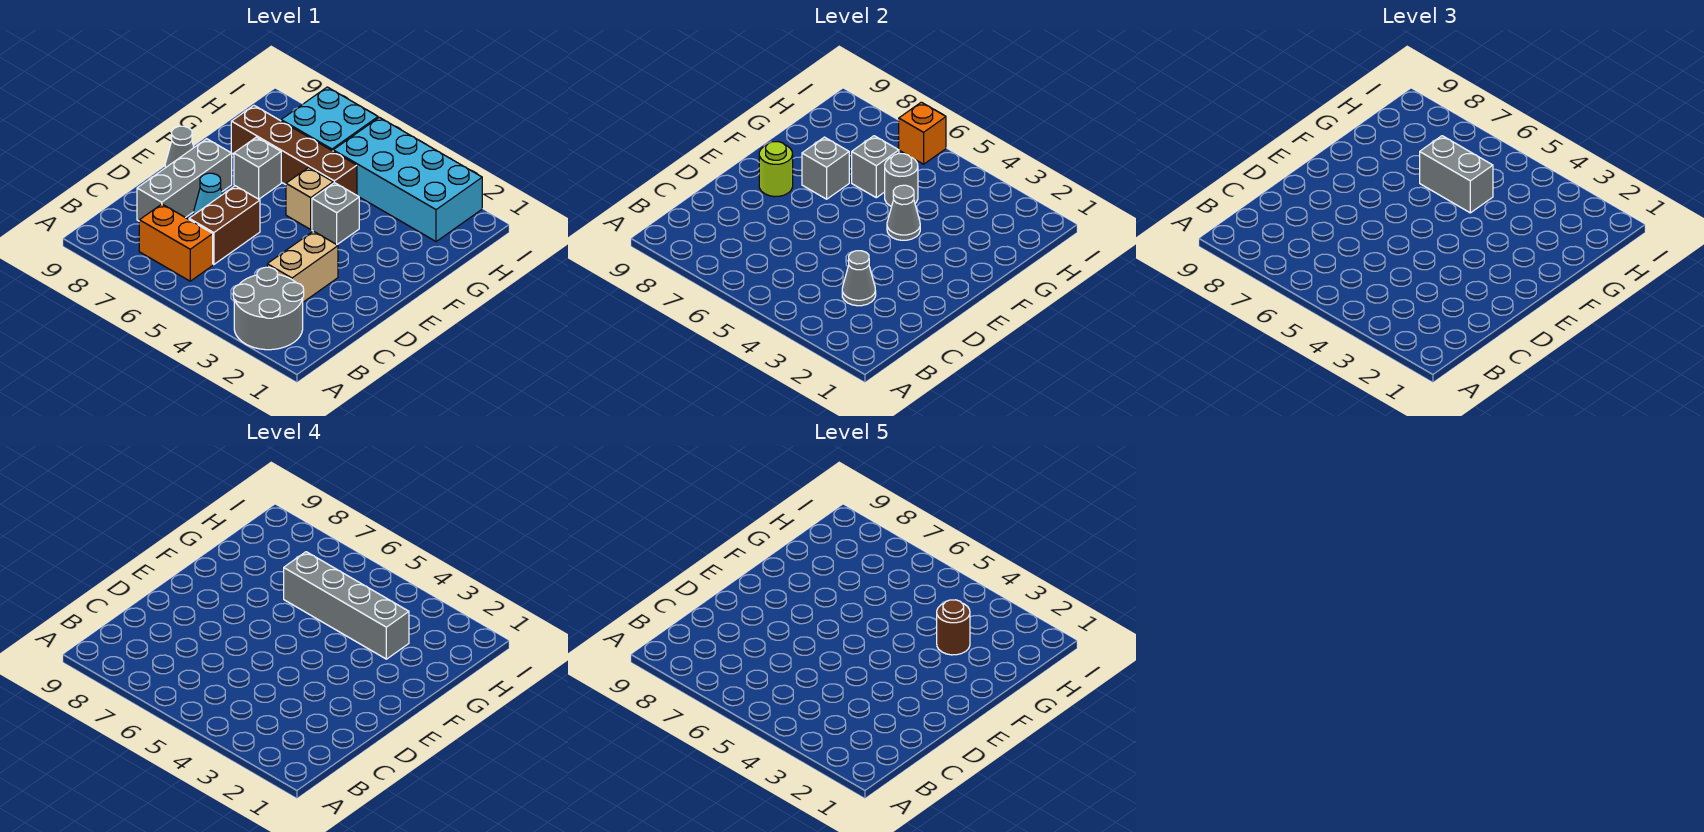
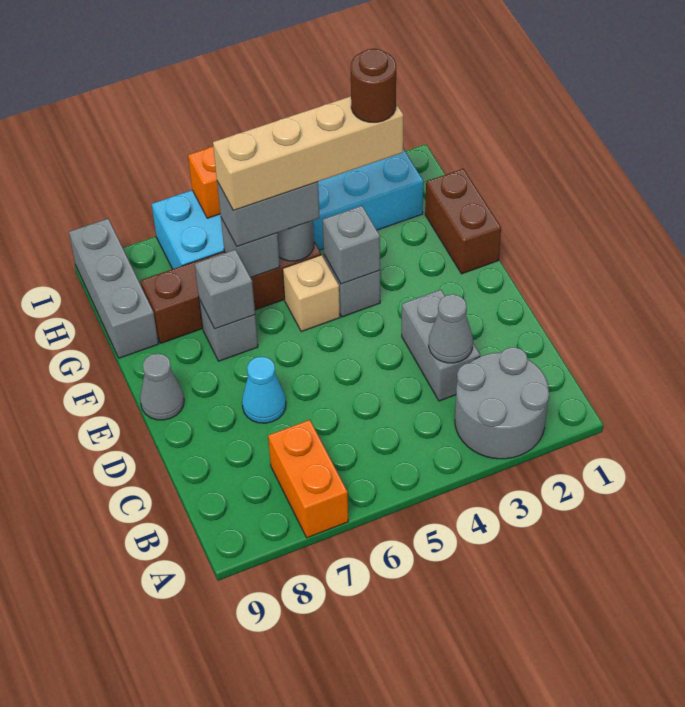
orange 1x2 brick [139,204,213,281] -> orange 1x2 brick turned to [268,420,348,538]
tan 1x2 brick [267,231,338,302] -> grey 1x2 brick [402,290,480,401]
brown 1x2 brick [189,186,260,265] -> brown 1x2 brick moved to [425,169,501,274]
grey 1x3 brick [137,139,232,221] -> grey 1x3 brick moved to [69,219,159,358]
lime 1x1 round brick [759,142,793,197] -> none
grey 1x1 cone [887,185,920,240] -> grey 1x1 brick [323,206,380,284]
grey 1x4 brick [284,552,409,659] -> tan 1x4 brick [213,96,403,211]

